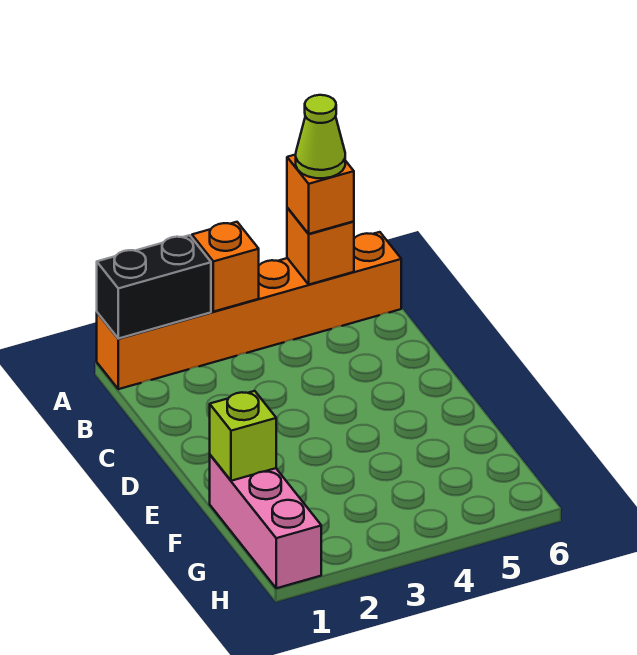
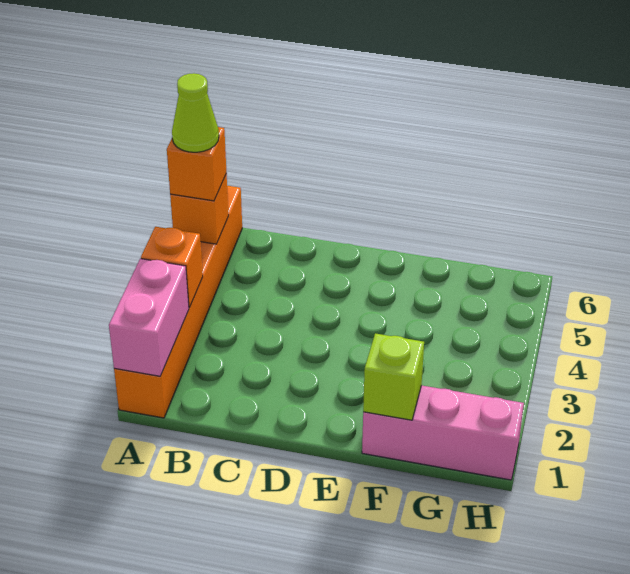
black 1x2 brick [97,235,211,339] -> pink 1x2 brick [109,259,189,376]

